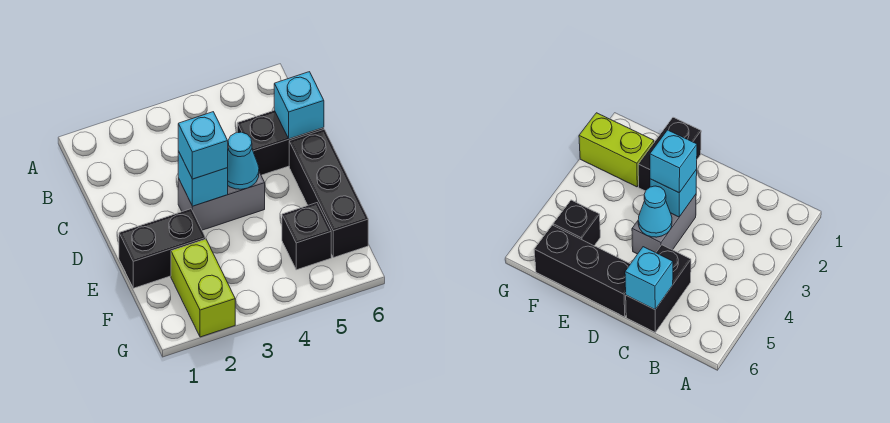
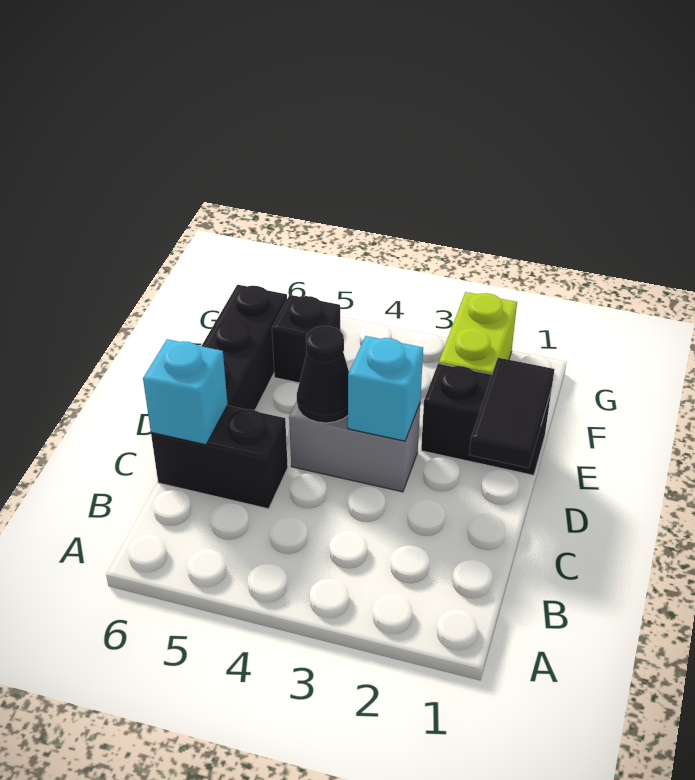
none -> black 1x2 tile [469,358,554,468]
cyan 1x1 brick [178,112,228,179] -> none
cyan 1x1 cone [228,132,259,189] -> black 1x1 cone [297,326,349,423]

